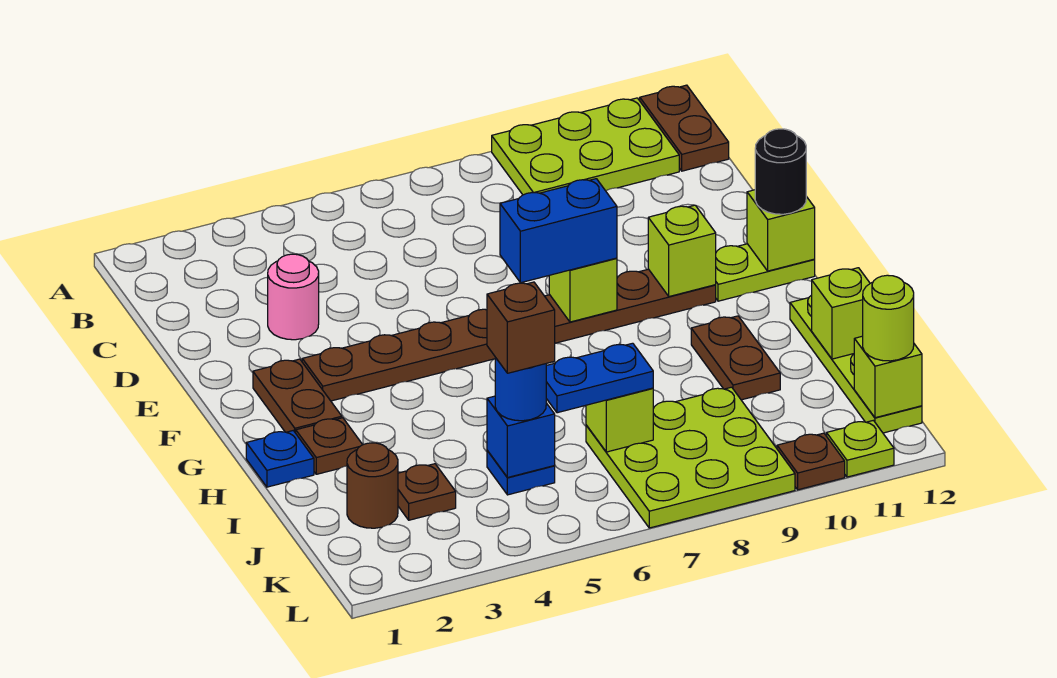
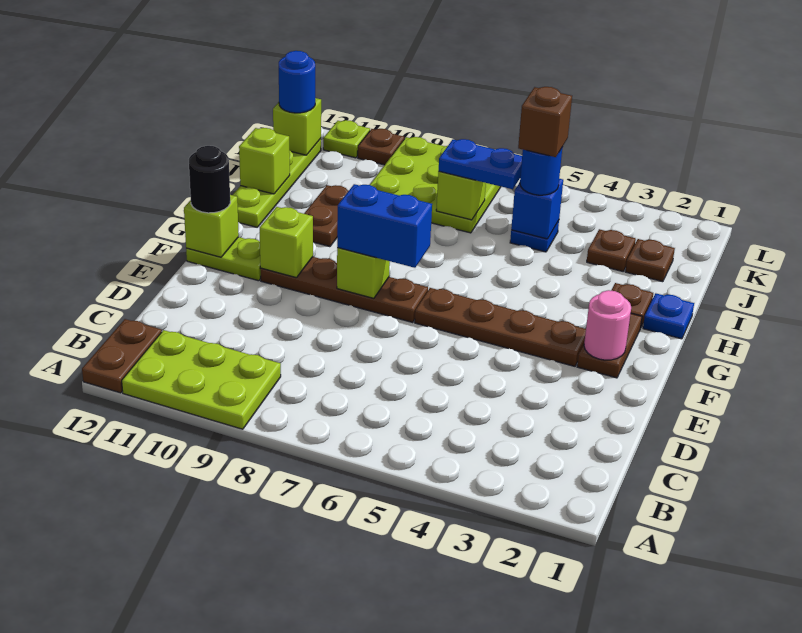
pink 1x1 round brick [268,254,319,340] -> pink 1x1 round brick moved to [584,290,631,360]
brown 1x1 round brick [347,443,398,528] -> brown 1x1 plate [625,239,675,282]
lime 1x1 round brick [863,275,914,361] -> blue 1x1 round brick [279,51,315,113]

